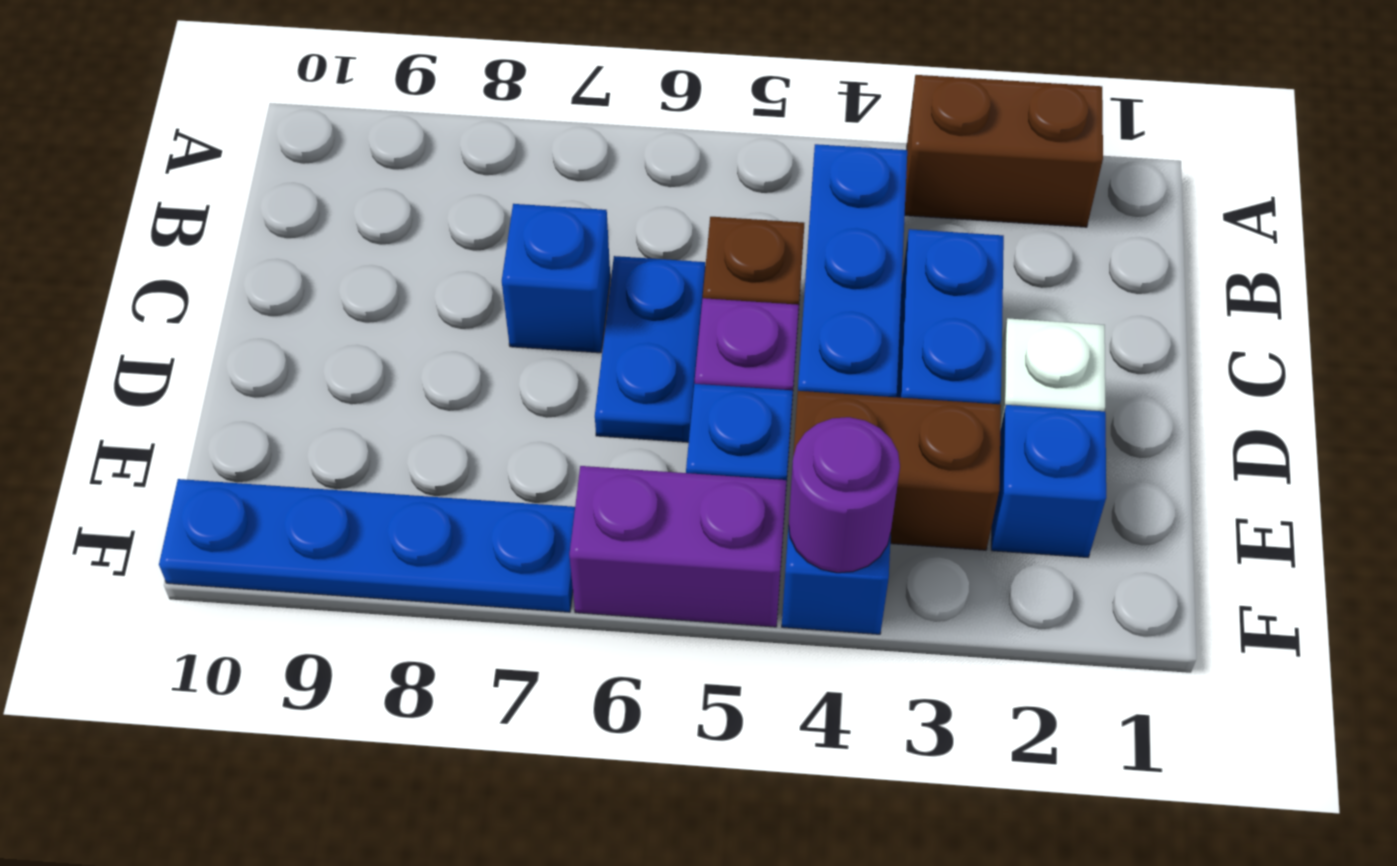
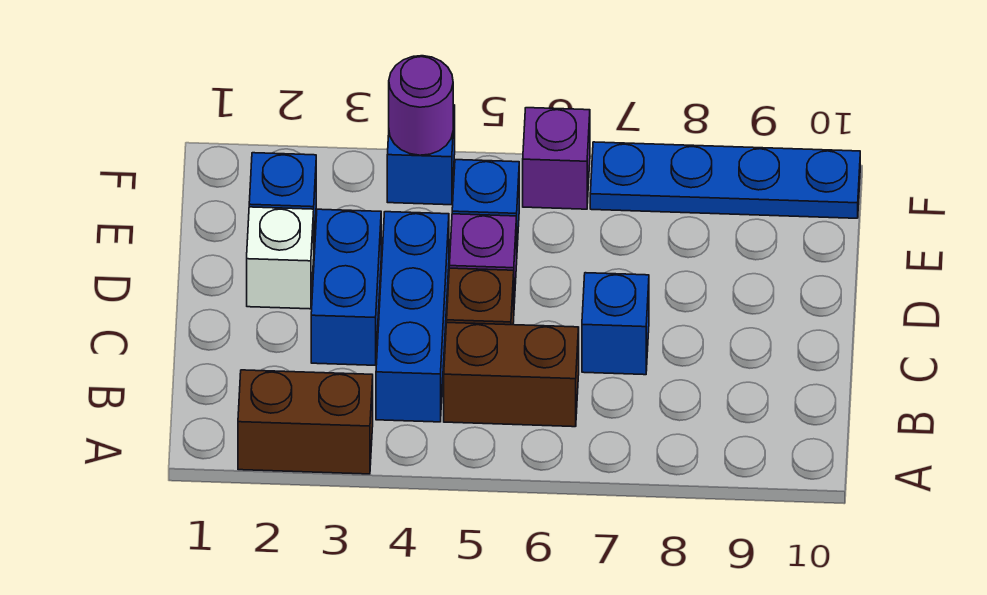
blue 1x2 plate [595,256,705,442] -> none
brown 1x2 brick [793,391,1001,550] -> brown 1x2 brick moved to [444,323,579,427]
purple 1x2 brick [569,466,786,627] -> purple 1x1 brick [523,108,590,209]

